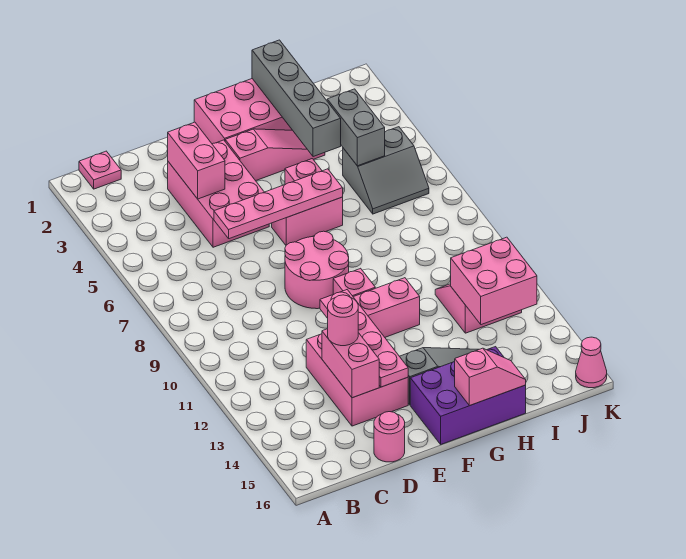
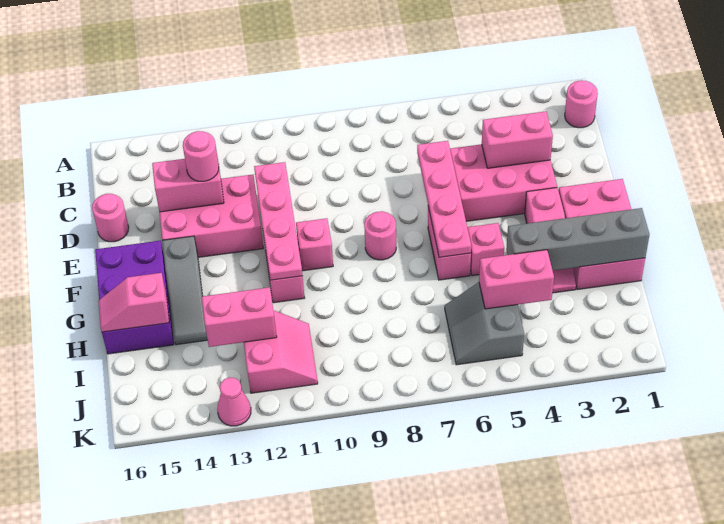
pink 1x1 plate [79,151,121,189] -> pink 1x1 round brick [565,80,598,128]
pink 2x2 round brick [285,231,349,309] -> pink 1x1 round brick [364,211,396,260]
pink 1x4 plate [320,290,408,387] -> pink 1x4 plate turned to [254,162,302,280]
pink 1x2 slope [455,348,526,406] -> pink 1x2 slope turned to [98,273,169,332]
grey 1x2 brick [327,89,385,166] -> pink 1x2 brick [479,250,554,309]
pink 2x2 brick [451,237,537,325] -> pink 1x2 brick [202,287,277,347]
pink 1x1 cone [576,337,607,388] -> pink 1x1 cone moved to [217,378,251,426]

